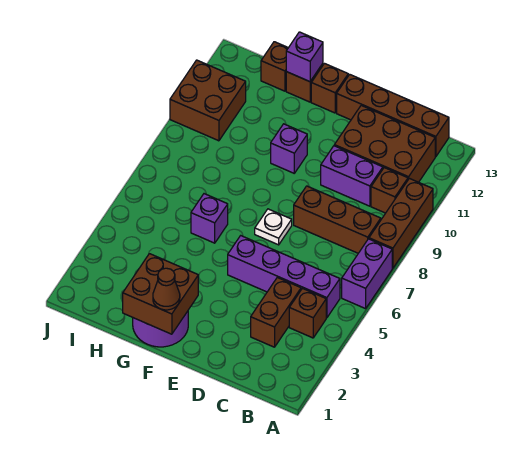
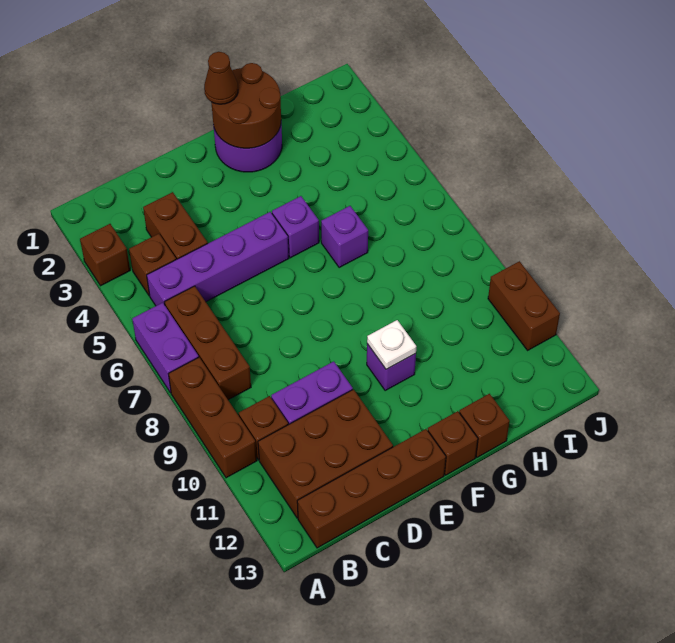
brown 1x3 brick [294,186,381,253] -> brown 1x3 brick turned to [165,286,251,400]
white 1x1 plate [255,209,292,245] -> white 1x1 plate moved to [367,320,416,369]
brown 2x2 brick [123,254,198,334] -> brown 2x2 round brick [211,63,281,148]
purple 1x1 brick [286,32,323,82] -> purple 1x1 brick moved to [272,196,319,258]
brown 1x1 brick [261,42,288,91] -> brown 1x1 brick moved to [80,224,130,286]
brown 2x2 brick [170,60,246,141] -> brown 1x2 brick [488,261,560,350]

